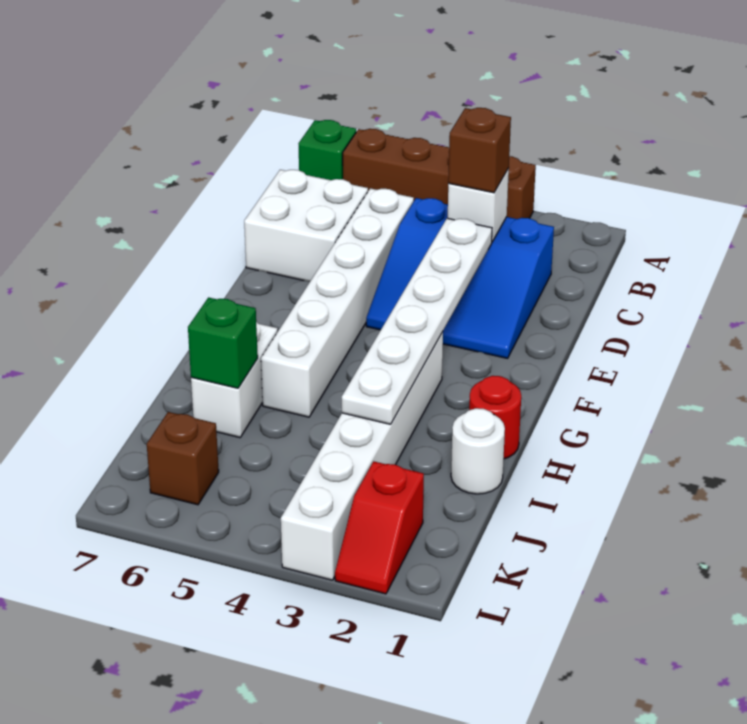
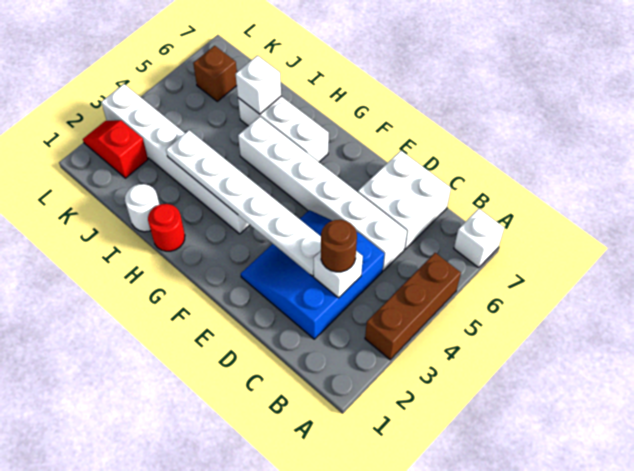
brown 1x4 brick [343,129,536,219] -> brown 1x3 brick [365,253,461,360]
green 1x1 brick [298,120,356,180] -> white 1x1 brick [454,209,504,268]
brown 1x1 brick [448,108,511,193] -> brown 1x1 round brick [321,220,357,272]
white 1x2 brick [191,322,278,438] -> white 1x3 brick [238,96,329,162]
green 1x1 brick [188,297,258,388] -> white 1x1 brick [236,56,281,114]

